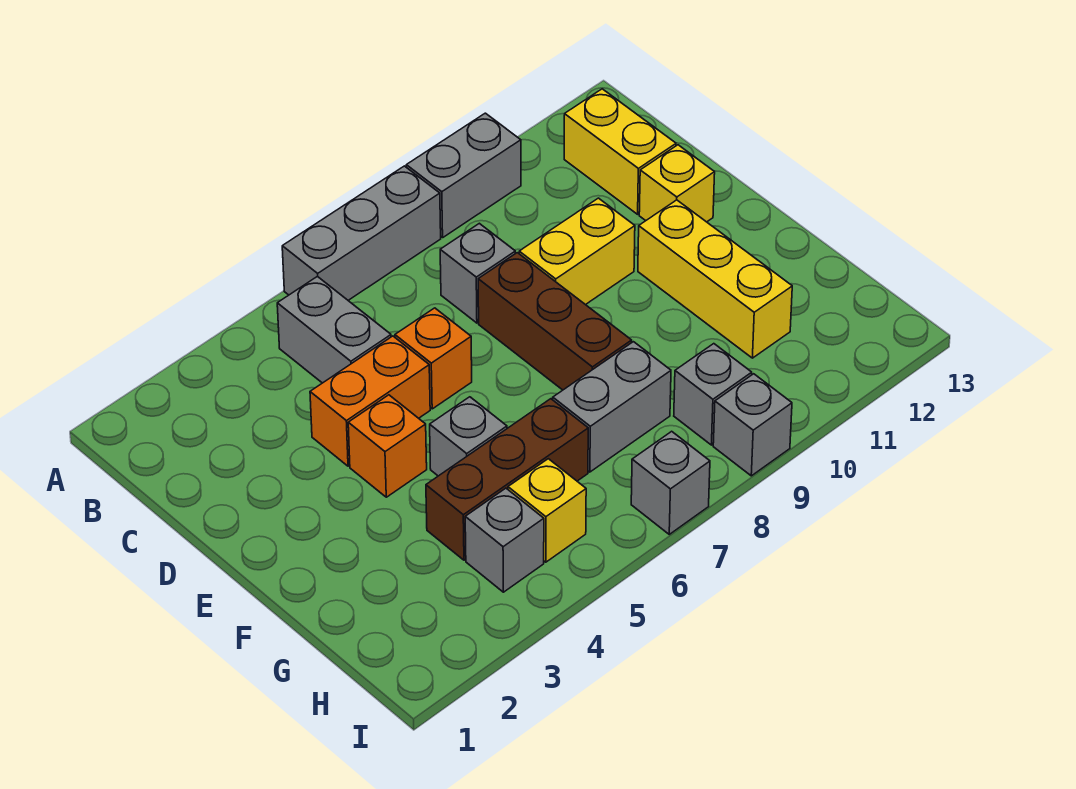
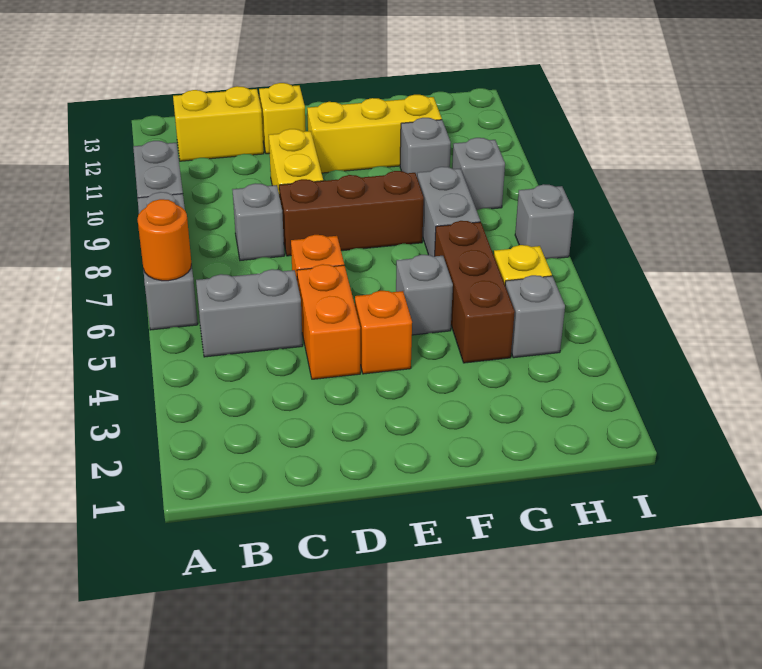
none -> orange 1x1 round brick [137,199,191,281]
grey 1x1 brick [713,374,792,476] -> grey 1x1 brick moved to [400,118,451,176]

